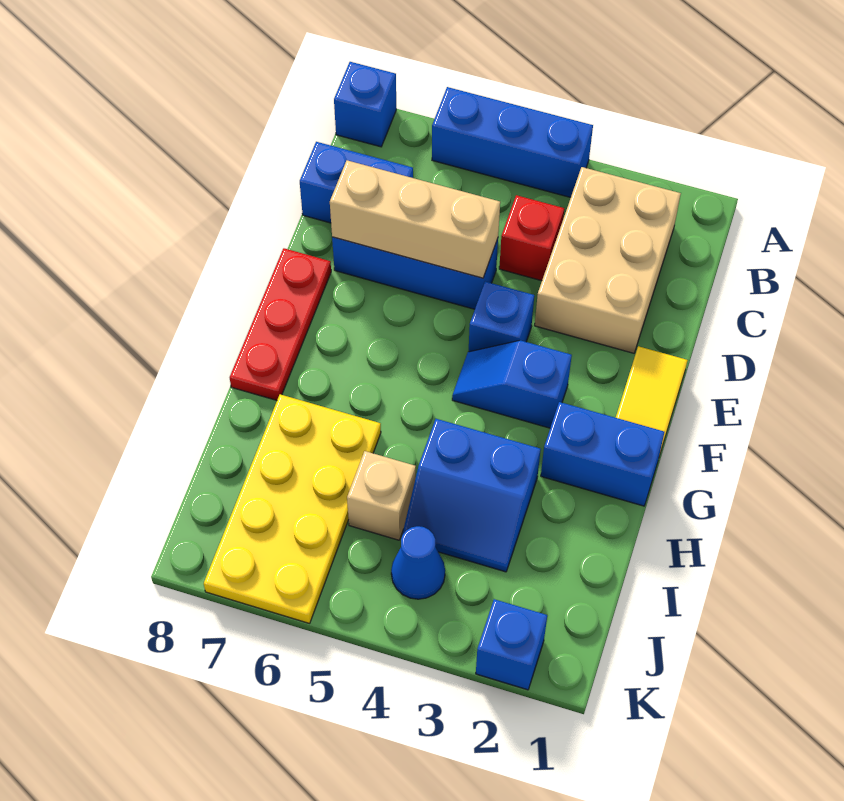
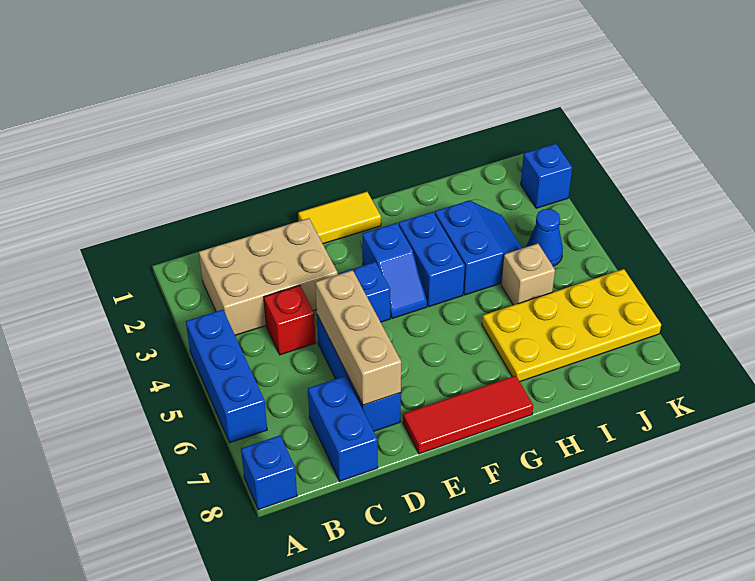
red 1x3 plate [230,248,331,400] -> red 1x3 tile [403,376,533,454]
blue 1x2 brick [541,402,664,506] -> blue 1x2 brick moved to [399,212,465,307]

